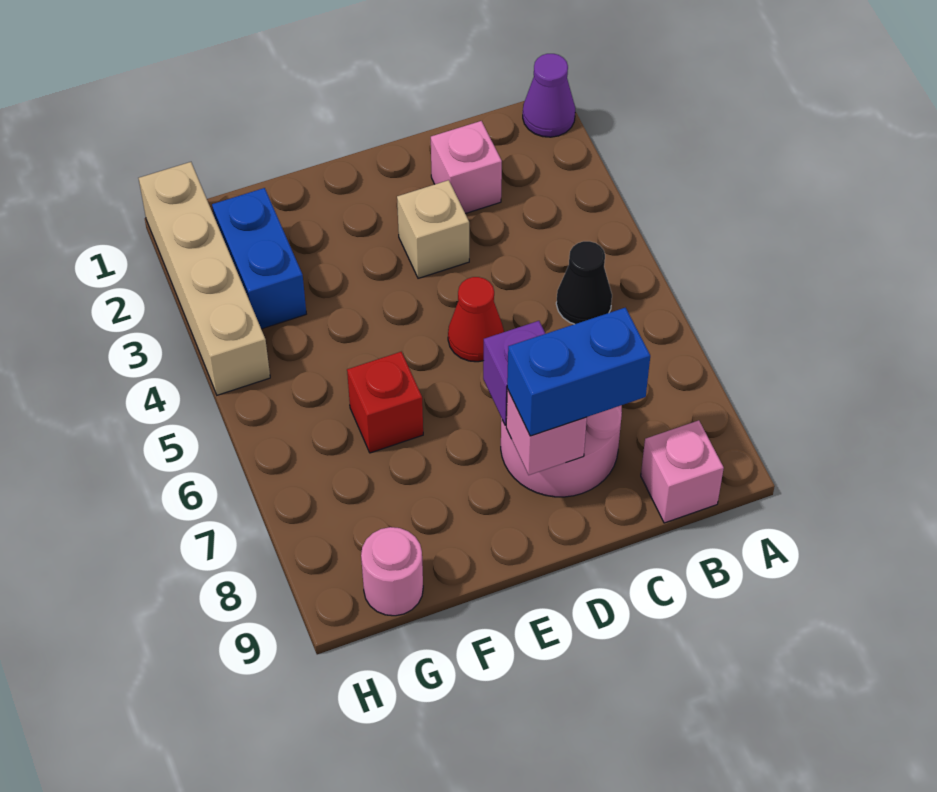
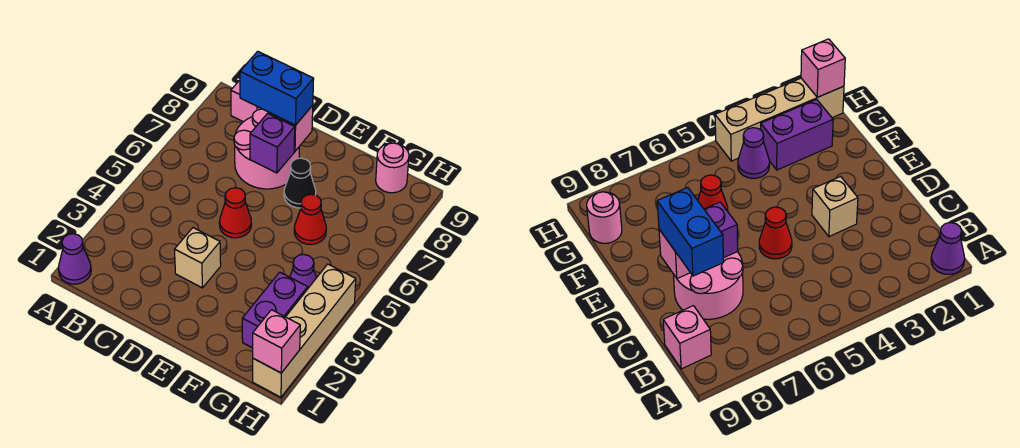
black 1x1 cone [556,241,612,324] -> black 1x1 cone moved to [284,158,316,208]
pink 1x1 brick [431,121,502,214] -> pink 1x1 brick moved to [253,310,300,373]
red 1x1 brick [347,352,423,453] -> red 1x1 cone [294,194,326,245]
blue 1x2 brick [212,188,306,329] -> purple 1x2 brick [242,272,308,348]
none -> purple 1x1 cone [290,254,316,288]

